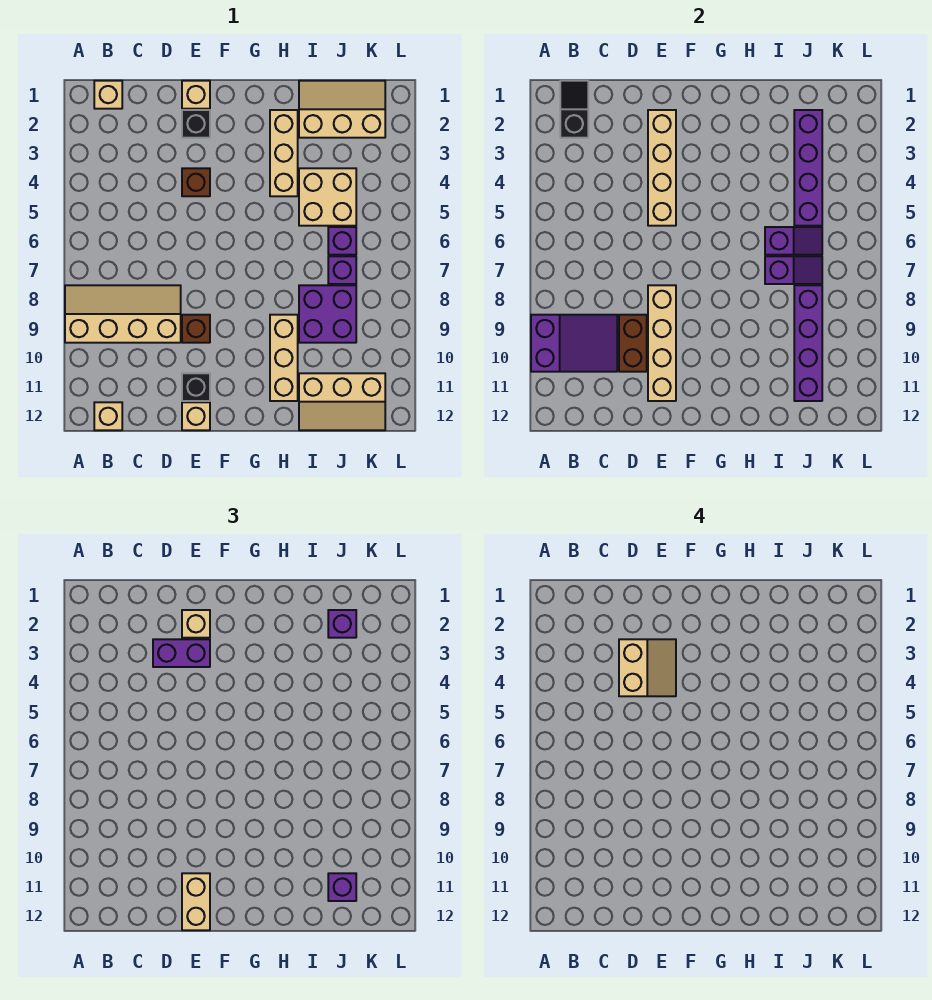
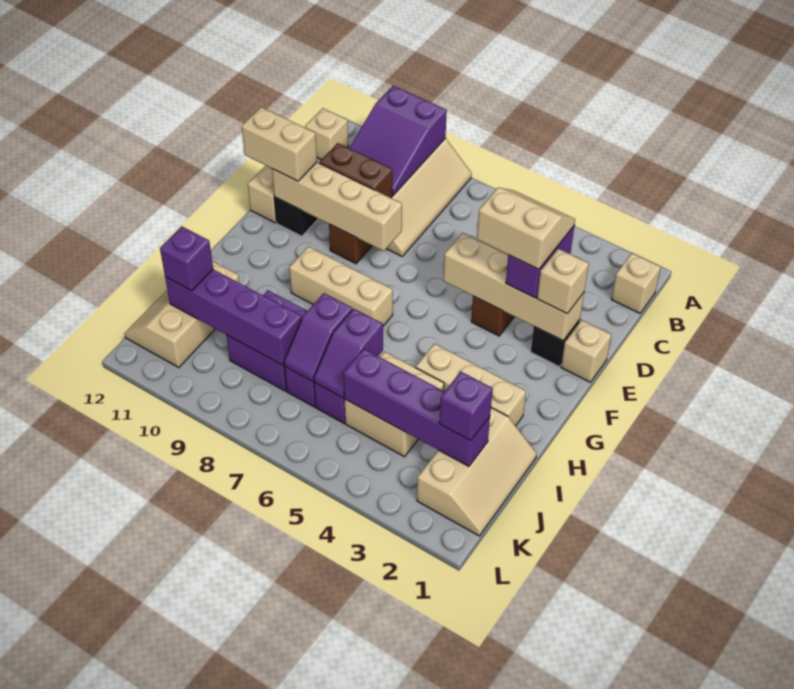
black 1x2 slope [560,81,588,138] -> none
tan 2x2 slope [619,639,676,696] -> tan 2x2 slope turned to [477,188,575,269]
tan 1x3 brick [270,315,298,401] -> tan 1x3 brick moved to [289,247,393,326]

